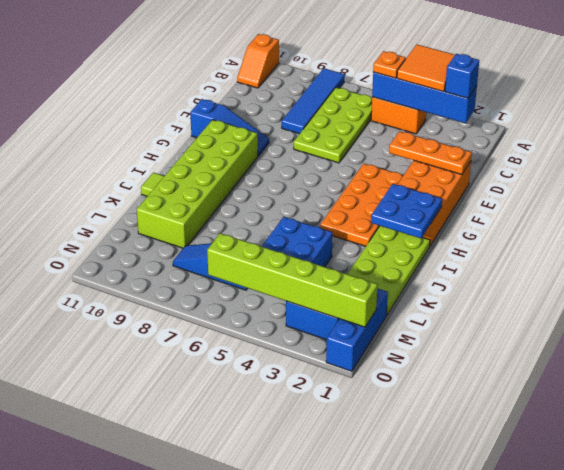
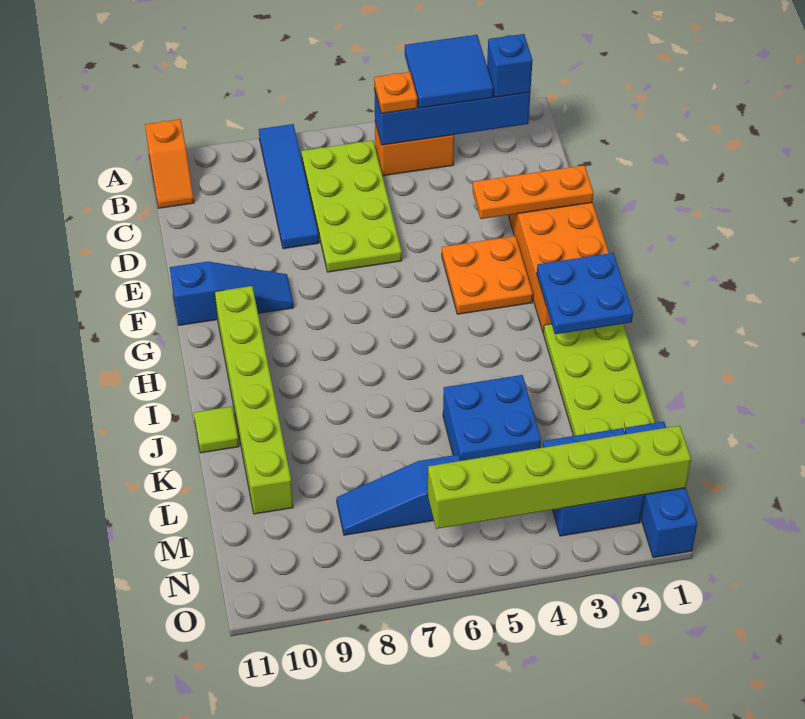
orange 2x2 tile [397,45,455,92] -> blue 2x2 tile [405,35,493,108]
orange 2x4 plate [320,164,403,246] -> orange 2x2 plate [442,236,533,314]
lime 2x6 brick [137,120,258,248] -> lime 1x6 brick [215,286,293,514]

